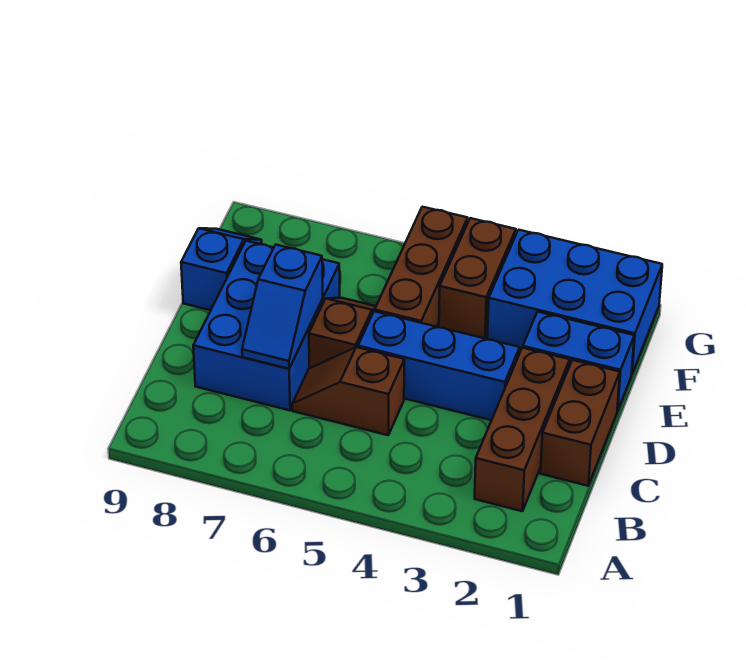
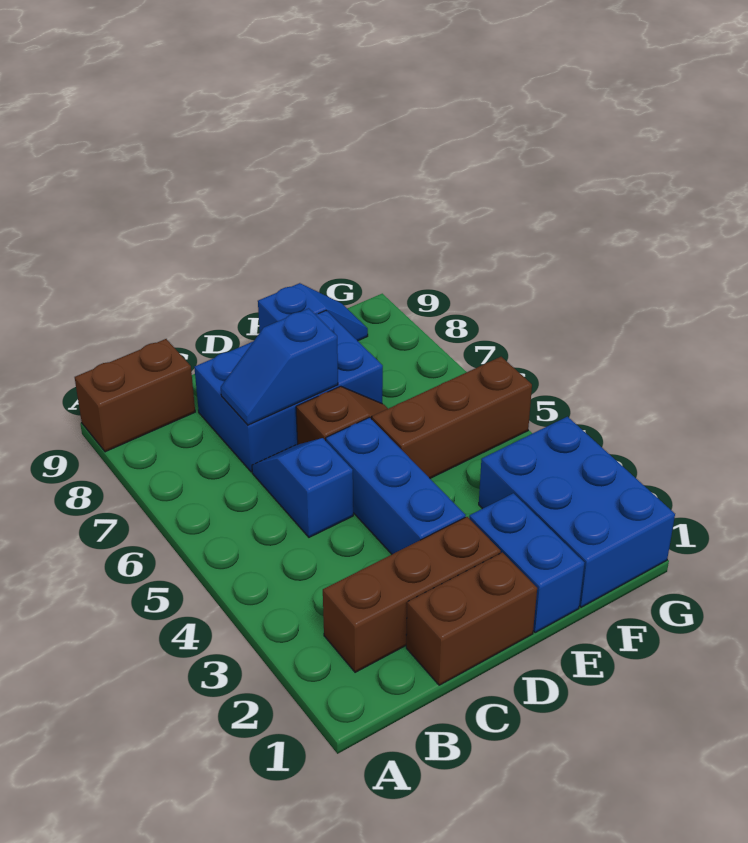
brown 1x2 slope [292,347,404,435] -> blue 1x2 slope [252,438,353,537]
brown 1x2 brick [439,218,516,338] -> brown 1x2 brick moved to [75,339,195,452]

